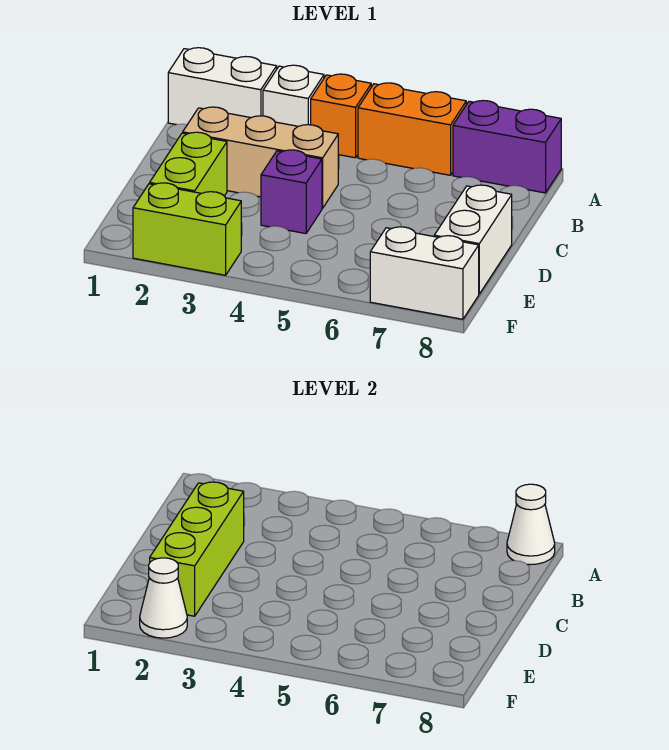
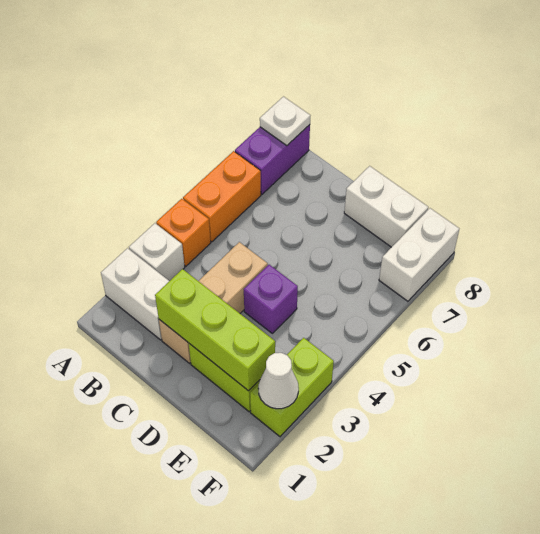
white 1x2 brick [168,48,277,125] -> white 1x2 brick turned to [101,248,169,340]
white 1x1 cone [507,484,555,565] -> white 1x1 plate [260,97,310,146]

